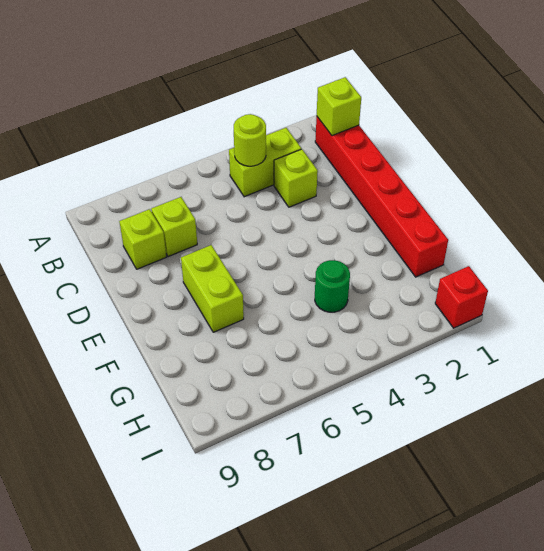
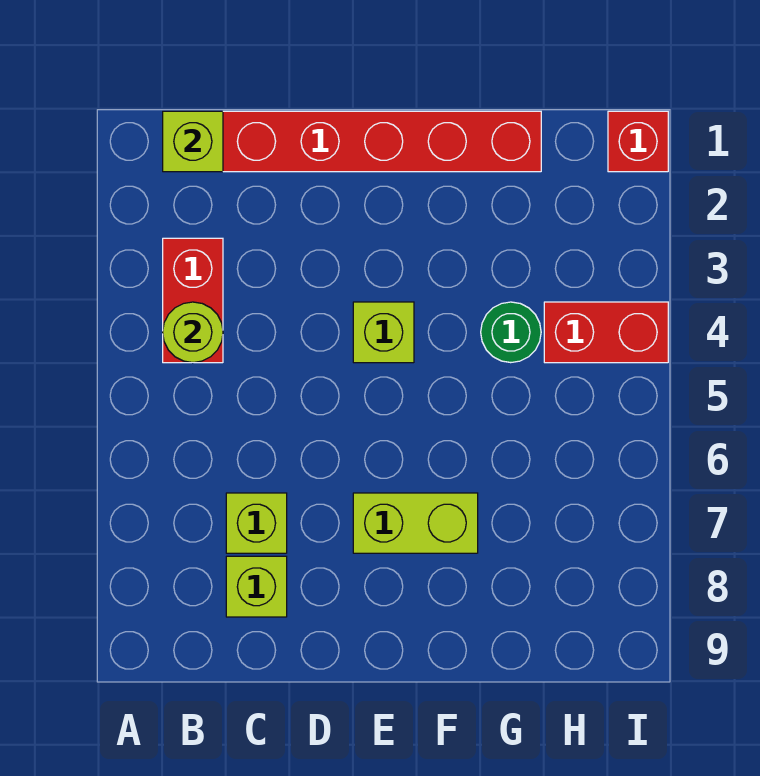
lime 1x2 brick [229,128,301,197] -> red 1x2 brick [163,238,223,363]
lime 1x1 brick [274,149,318,207] -> lime 1x1 brick moved to [353,302,414,363]
none -> red 1x2 brick [544,302,668,363]

